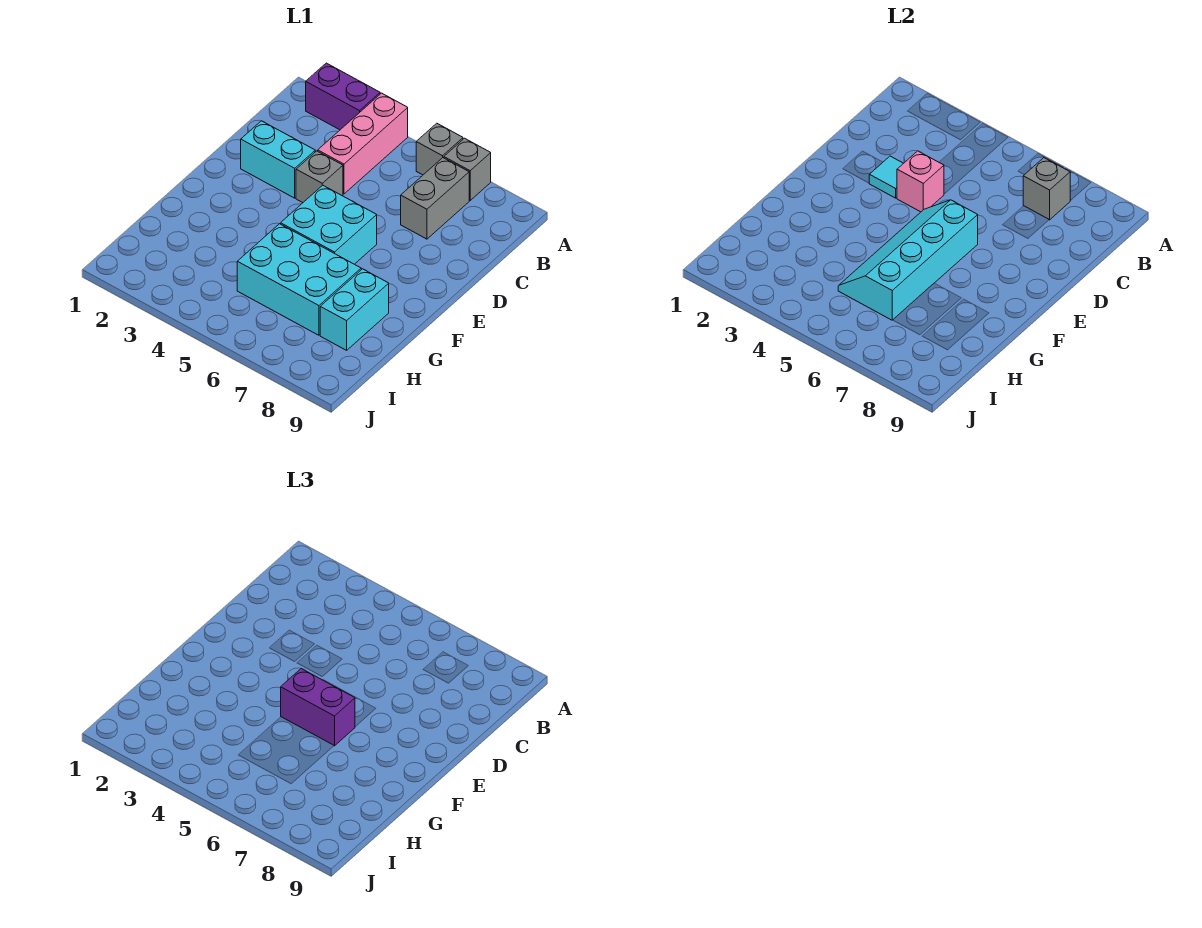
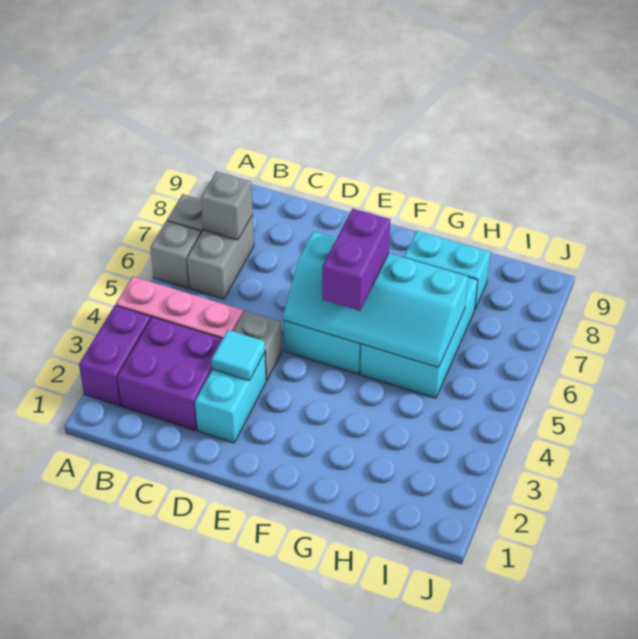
none -> purple 2x2 brick [117,317,223,430]
grey 1x2 brick [401,158,469,239] -> grey 1x2 brick turned to [187,215,254,299]
pink 1x1 brick [897,151,944,212] -> none

